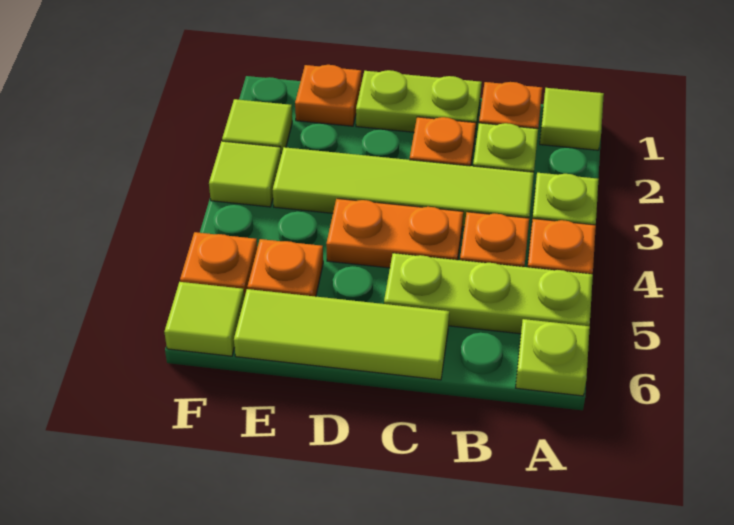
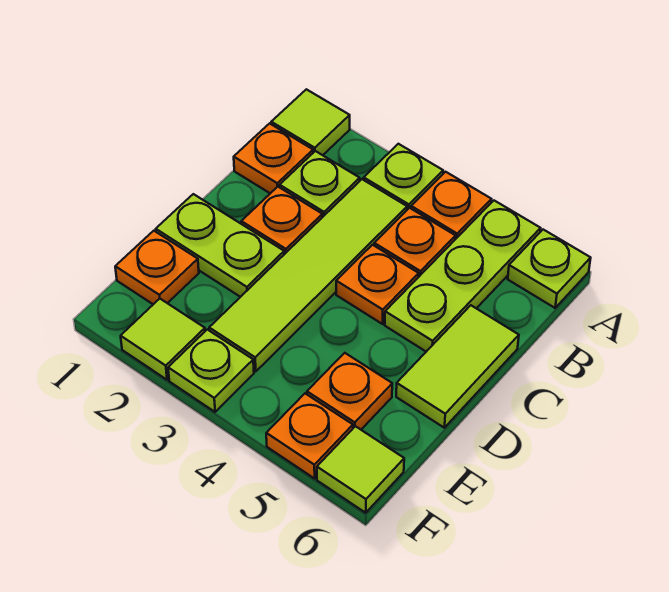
lime 1x2 plate [356,70,482,134] -> lime 1x2 plate turned to [156,194,284,297]
orange 1x2 plate [326,199,463,268] -> orange 1x1 plate [336,245,419,324]
lime 1x3 tile [234,289,449,380] -> lime 1x2 tile [396,305,519,428]
lime 1x1 tile [209,141,281,207] -> lime 1x1 plate [168,329,254,412]

